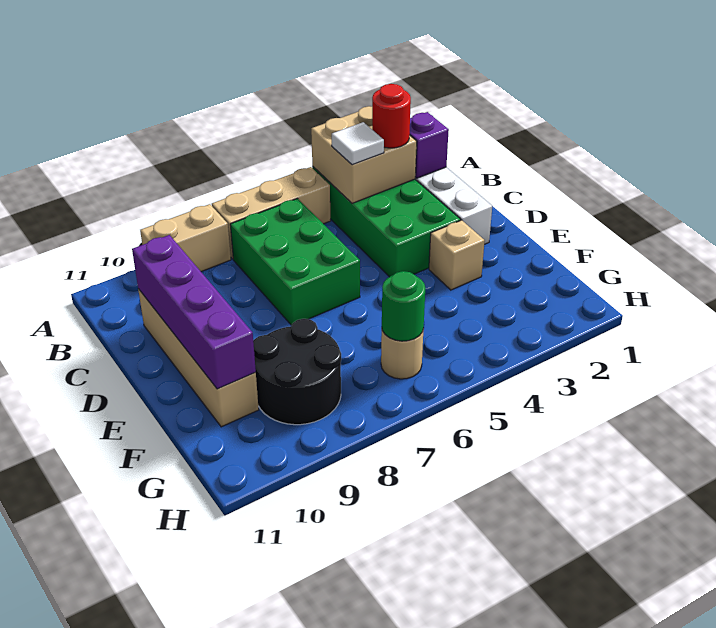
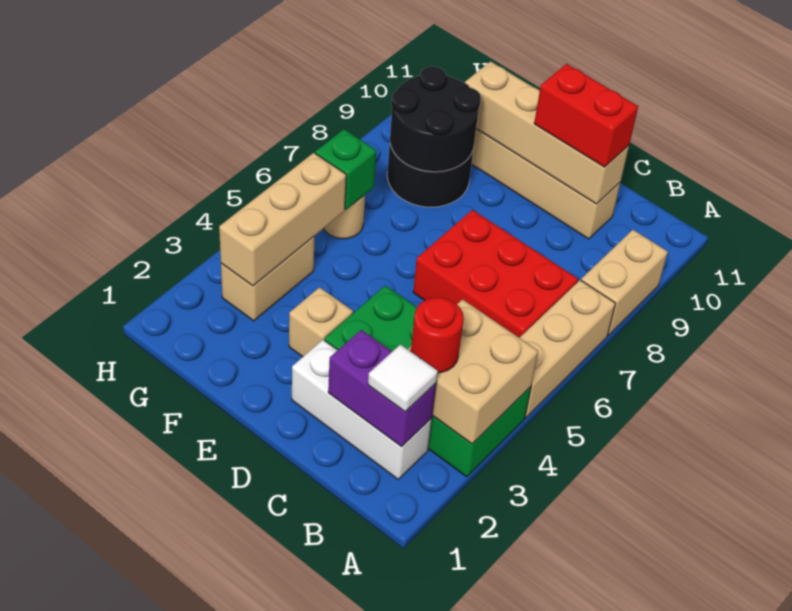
purple 1x1 brick [410,112,449,178] -> purple 1x2 brick [328,330,436,447]
white 1x1 tile [332,122,384,165] -> white 1x1 tile moved to [368,345,438,412]
green 2x3 brick [230,199,360,326] -> red 2x3 brick [413,210,578,338]
purple 1x4 brick [132,235,256,389] -> tan 1x4 brick [465,61,629,204]
none -> red 1x2 brick [534,64,638,167]
none -> black 2x2 round brick [390,66,481,172]
none -> tan 1x2 brick [221,237,314,321]
none -> tan 1x3 brick [219,153,346,286]
green 1x1 round brick [382,271,425,341] -> green 1x1 brick [315,129,376,210]

